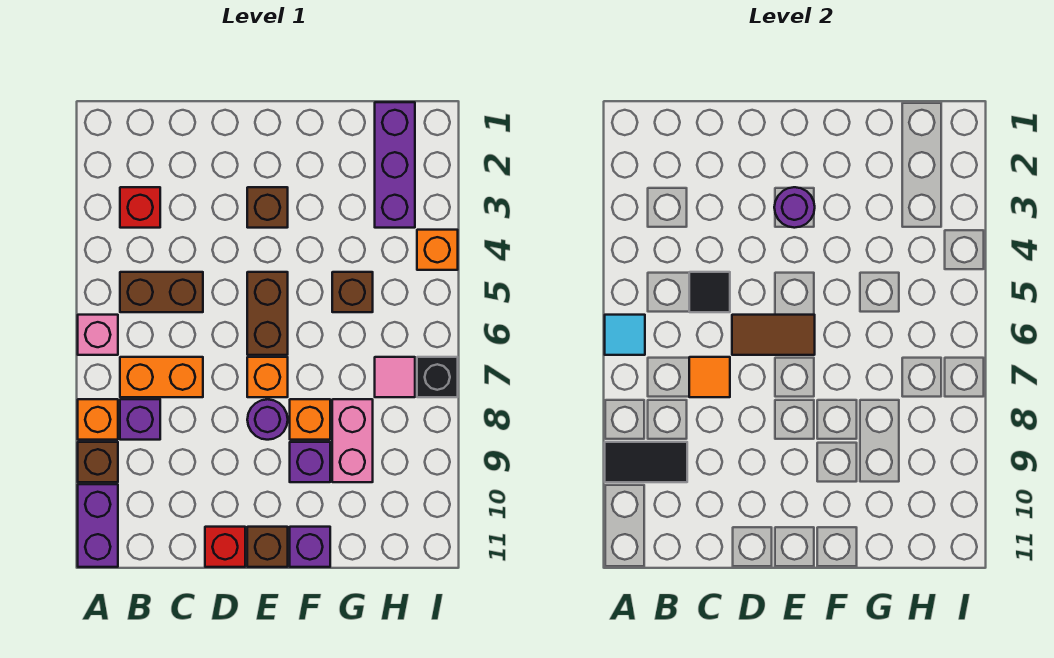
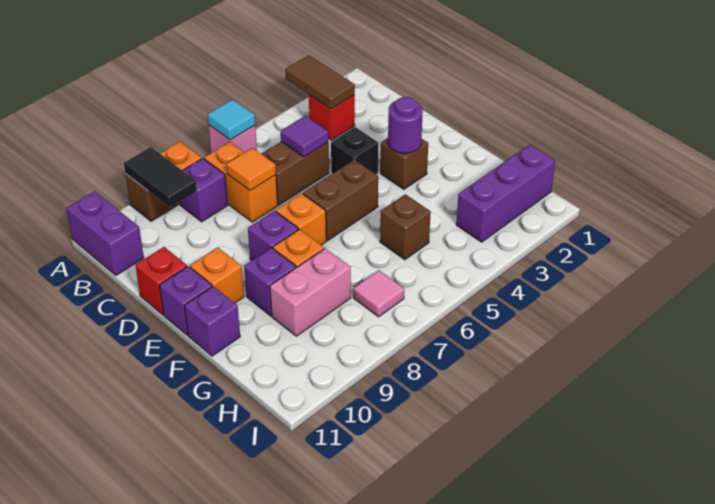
purple 1x2 brick [78,484,118,567] -> purple 1x2 brick turned to [67,192,144,275]
brown 1x2 brick [120,272,203,312] -> brown 1x2 brick turned to [262,142,329,205]
black 1x1 tile [689,272,730,312] -> purple 1x1 tile [281,116,329,157]
brown 1x2 tile [732,315,815,355] -> brown 1x2 tile moved to [285,55,355,109]
purple 1x1 round brick [247,399,288,440] -> purple 1x1 brick [248,211,298,260]
brown 1x1 brick [247,527,288,567] -> purple 1x1 brick [160,266,212,335]
orange 1x1 brick [417,230,458,270] -> orange 1x1 brick moved to [190,247,244,303]
black 1x1 brick [417,357,458,397] -> black 1x1 brick moved to [331,127,378,175]

